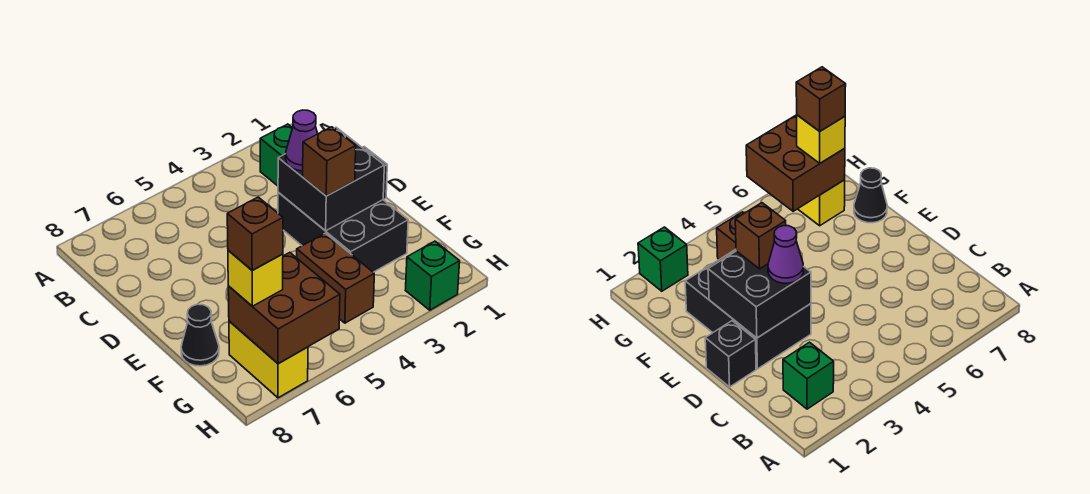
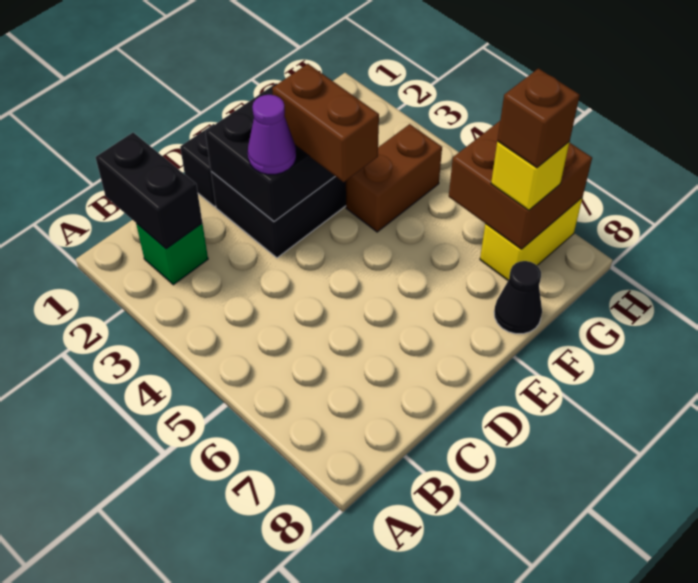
none -> black 1x2 brick [96,133,202,249]
brown 1x1 brick [303,127,356,196] -> brown 1x2 brick [272,64,379,182]
green 1x1 brick [405,241,460,310] -> none

